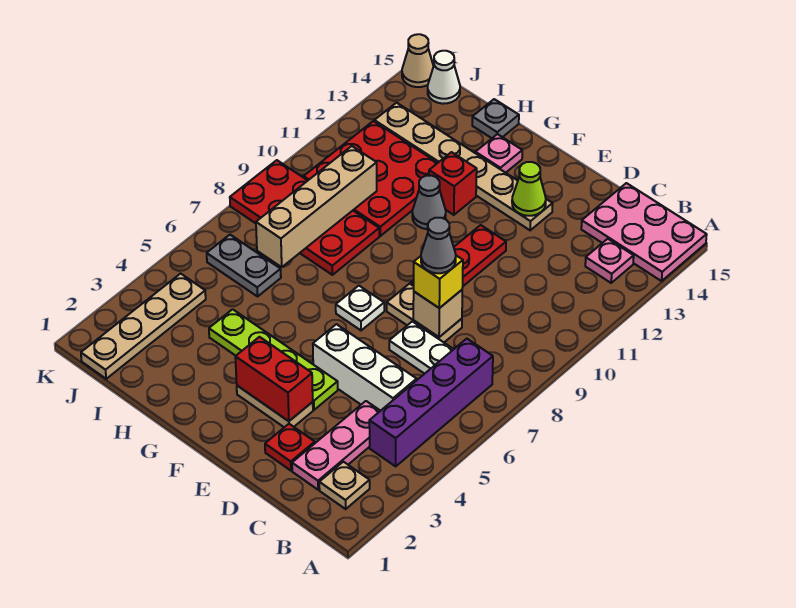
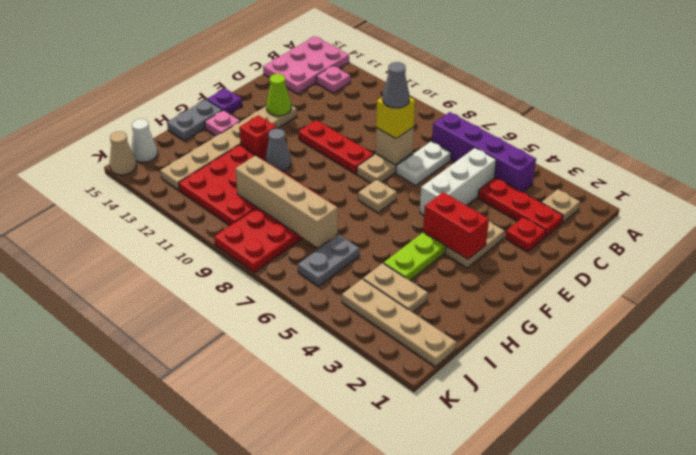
pink 1x3 plate [292,401,380,490] -> red 1x3 plate [478,177,563,237]
red 1x2 brick [235,337,313,421] -> red 1x2 brick turned to [423,192,489,259]
white 1x1 plate [336,286,384,330] -> tan 1x1 plate [358,180,397,213]
none -> purple 1x1 plate [207,88,242,114]
grey 1x1 plate [472,99,519,138] -> grey 1x2 plate [167,100,222,141]
none -> tan 1x2 plate [363,263,428,312]

